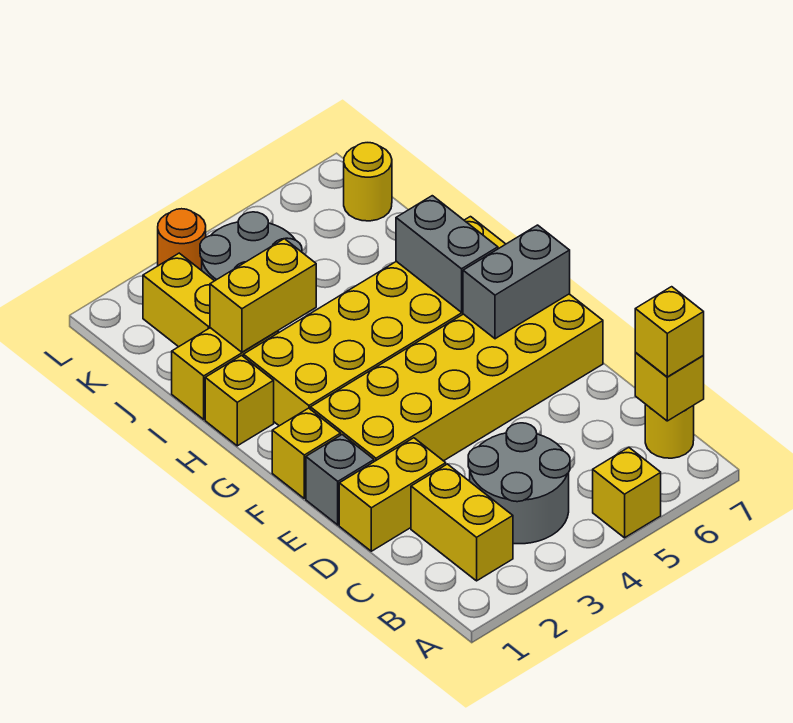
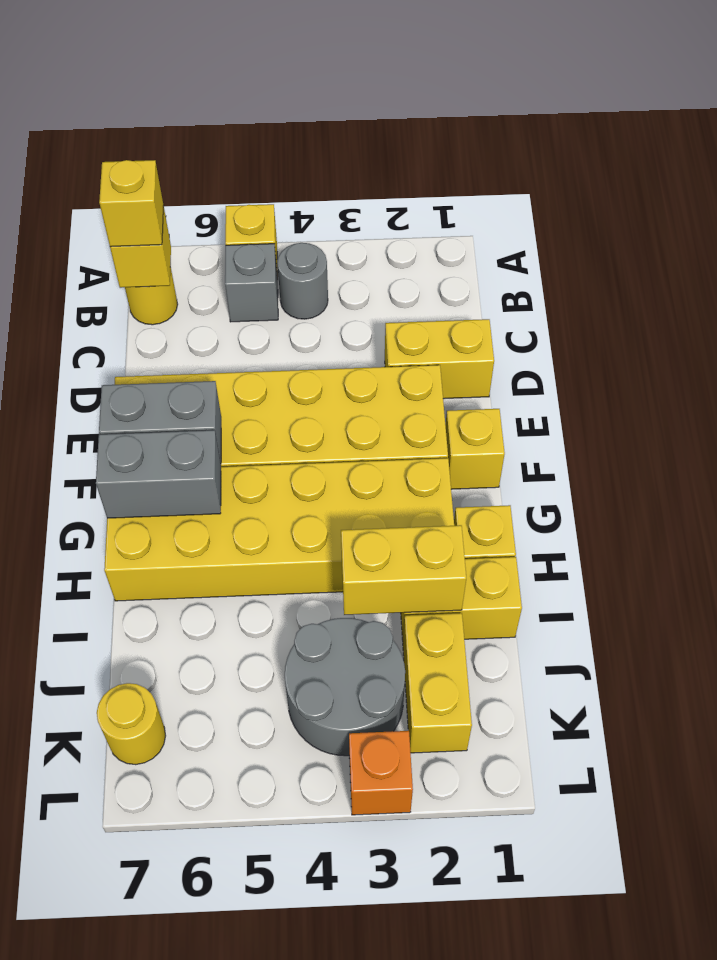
yellow 1x2 brick [411,464,513,581] -> none
grey 2x2 round brick [468,423,570,544] -> grey 1x1 round brick [277,243,328,319]
grey 1x1 brick [306,435,374,525] -> grey 1x1 brick moved to [225,244,278,322]
grey 1x2 brick [396,196,498,312] -> grey 1x2 brick turned to [96,430,221,518]
orange 1x1 round brick [158,209,206,270] -> orange 1x1 brick [349,731,413,815]

